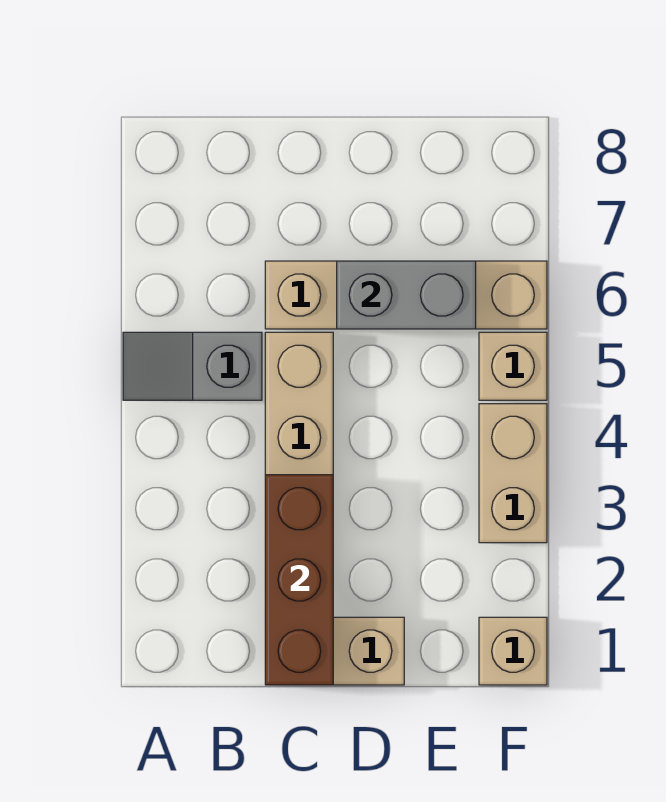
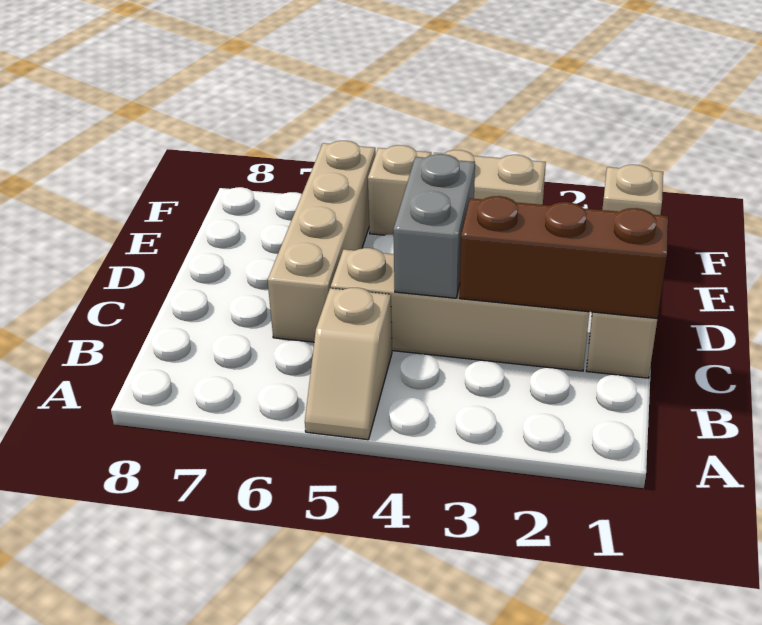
grey 1x2 slope [123,332,262,400] -> tan 1x2 slope [305,288,392,440]
grey 1x2 brick [337,261,476,329] -> grey 1x2 brick moved to [393,154,475,298]

